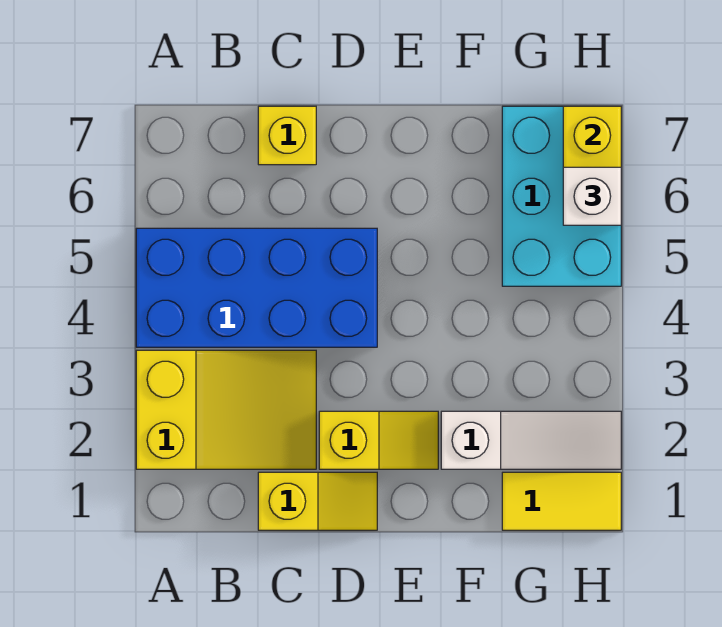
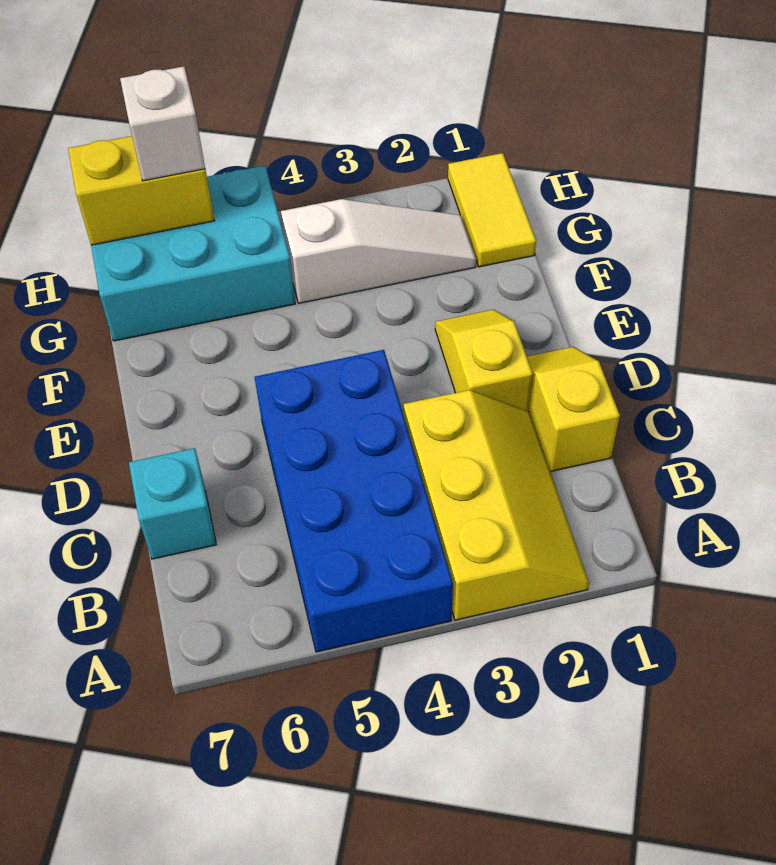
yellow 2x3 slope [136,350,316,469] -> yellow 2x3 slope turned to [404,390,589,620]
yellow 1x1 brick [258,106,316,165] -> cyan 1x1 brick [129,448,216,559]
white 1x3 slope [441,411,621,469] -> white 1x3 slope turned to [281,199,476,303]

